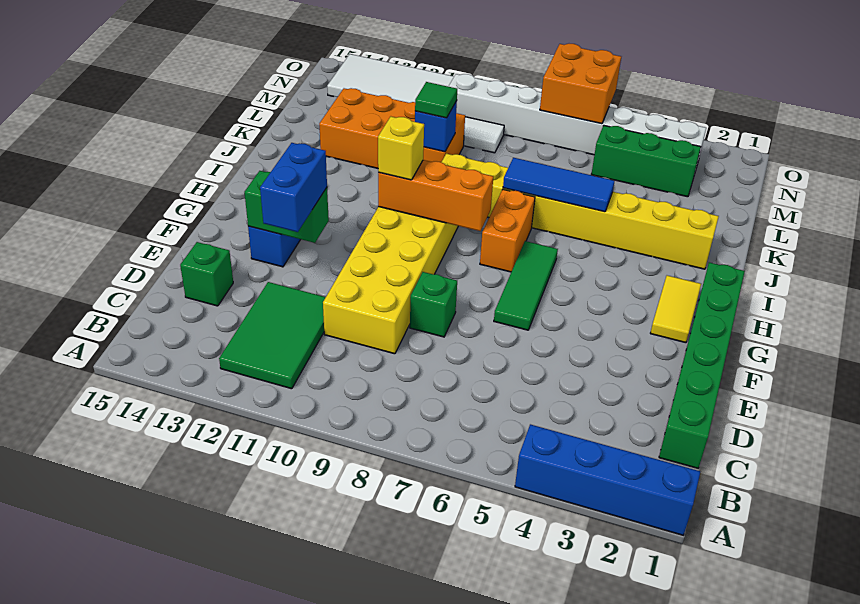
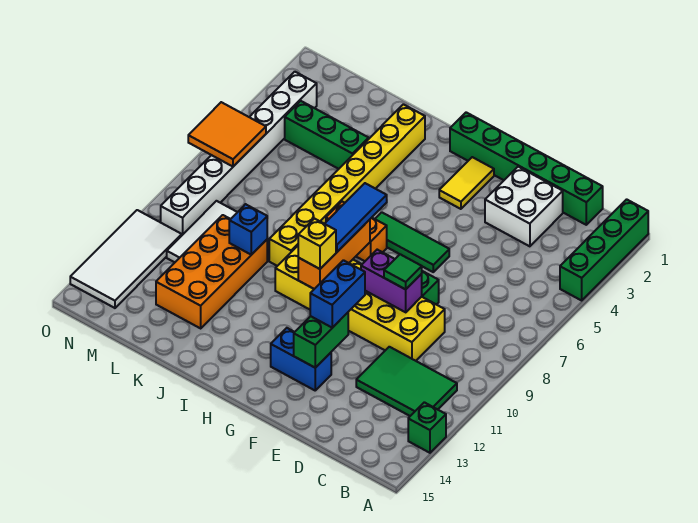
blue 1x4 brick [515,424,700,535] -> green 1x4 brick [560,199,648,300]
none -> white 2x2 brick [485,167,563,246]
green 1x1 brick [180,242,233,306] -> green 1x1 brick moved to [408,402,446,453]
none -> purple 1x2 brick [361,250,422,312]
blue 1x2 brick [260,143,327,232] -> blue 1x2 brick turned to [310,260,365,328]
yellow 1x2 tile [650,275,701,343] -> yellow 1x2 tile turned to [439,157,494,209]
blue 1x3 tile [503,158,614,212] -> blue 1x3 tile moved to [325,183,387,252]
green 1x1 tile [415,82,457,118] -> green 1x1 tile moved to [384,254,422,289]
green 1x3 brick [591,126,701,197] -> green 1x3 brick turned to [285,101,368,169]
orange 2x2 brick [540,44,621,124] -> orange 2x2 tile [188,102,266,167]

